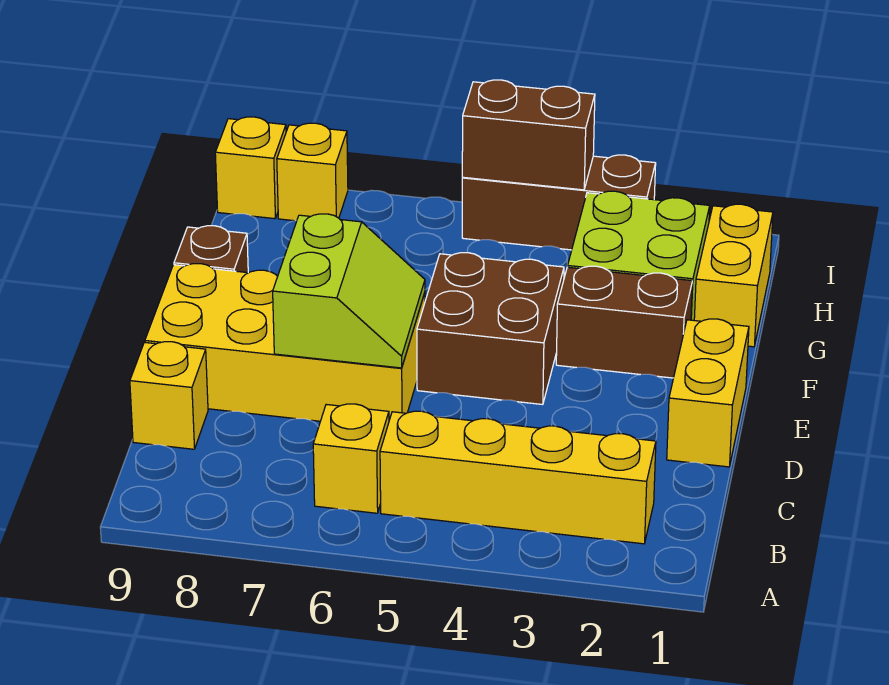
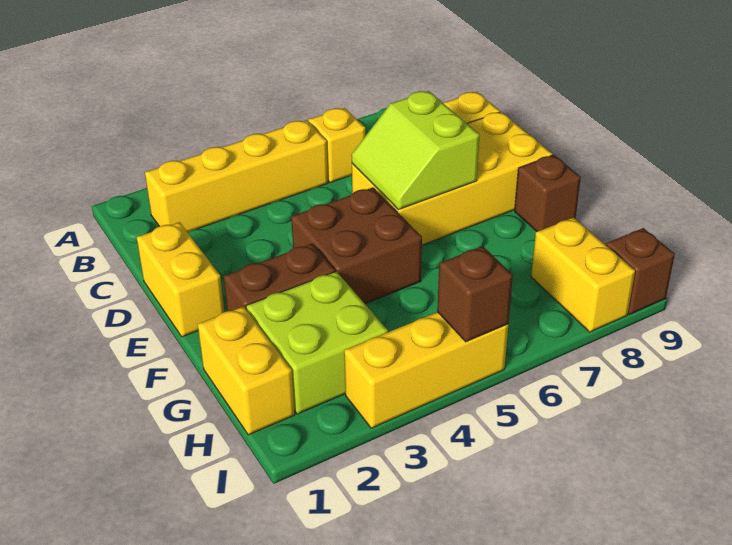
brown 1x3 brick [462,155,656,250] -> yellow 1x3 brick [344,312,508,428]
brown 1x2 brick [462,80,595,190] -> brown 1x1 brick [437,246,513,342]
yellow 1x1 brick [277,123,348,221] -> yellow 1x2 brick [531,218,635,332]
yellow 1x1 brick [215,117,286,219] -> brown 1x1 brick [606,228,675,315]

